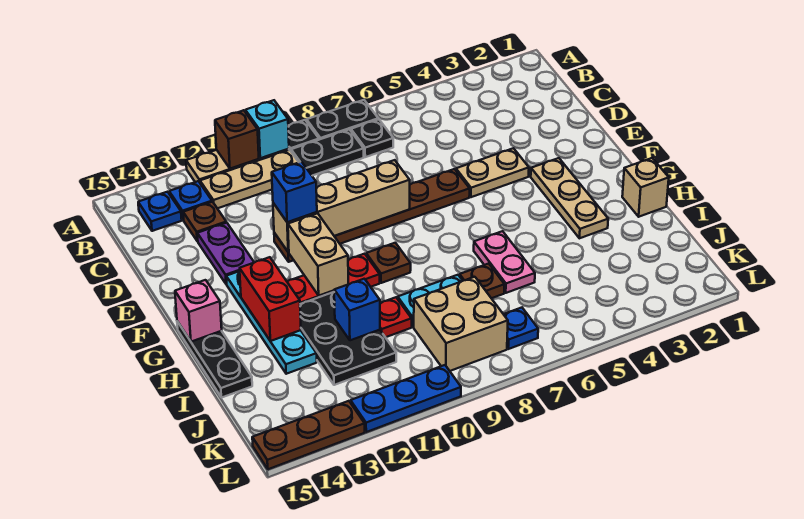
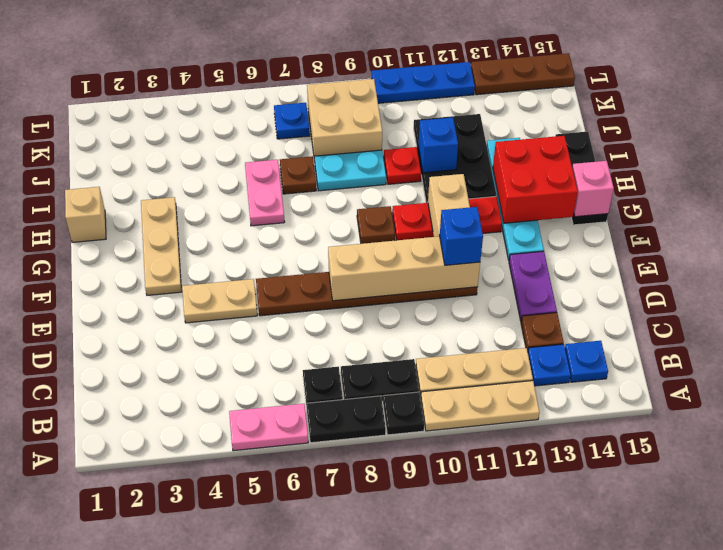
none -> pink 1x2 plate [229,404,308,451]
cyan 1x1 brick [245,100,289,158] -> none
brown 1x1 brick [215,110,259,169] -> none
red 1x2 brick [240,257,301,341] -> red 2x2 brick [493,136,578,223]

